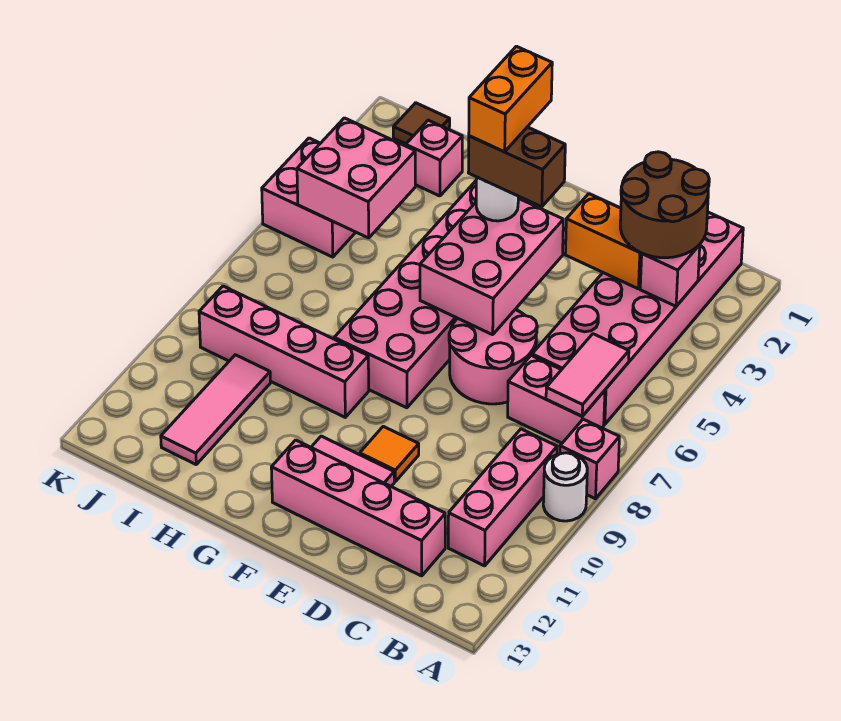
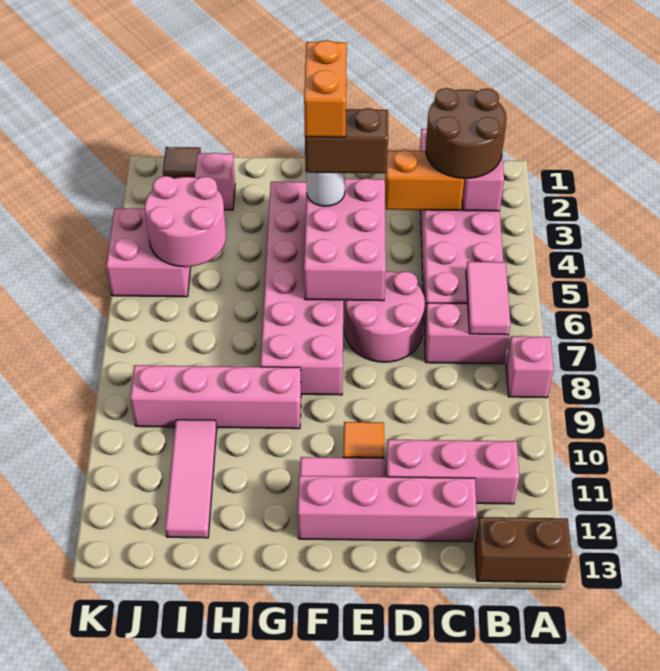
white 1x1 round brick [543,453,587,521] -> none
none -> brown 1x2 brick [475,517,572,583]
pink 1x3 brick [448,429,557,566] -> pink 1x3 brick turned to [386,440,519,504]
pink 2x2 brick [297,118,415,238] -> pink 2x2 round brick [145,176,226,267]

